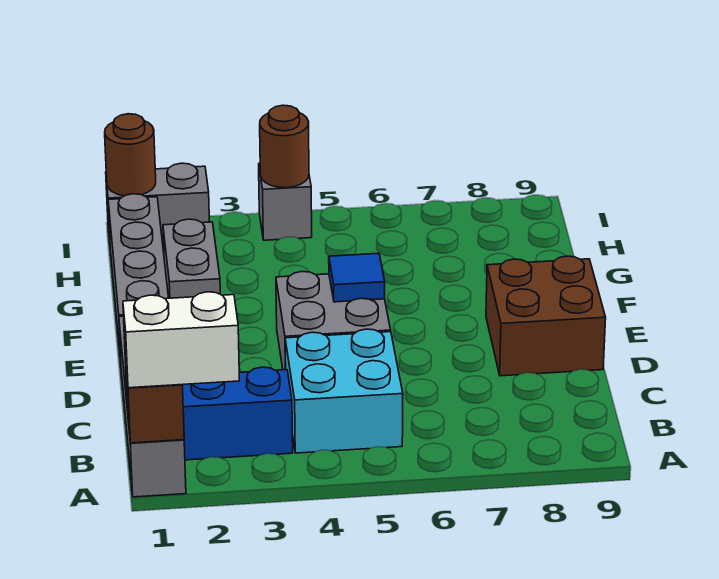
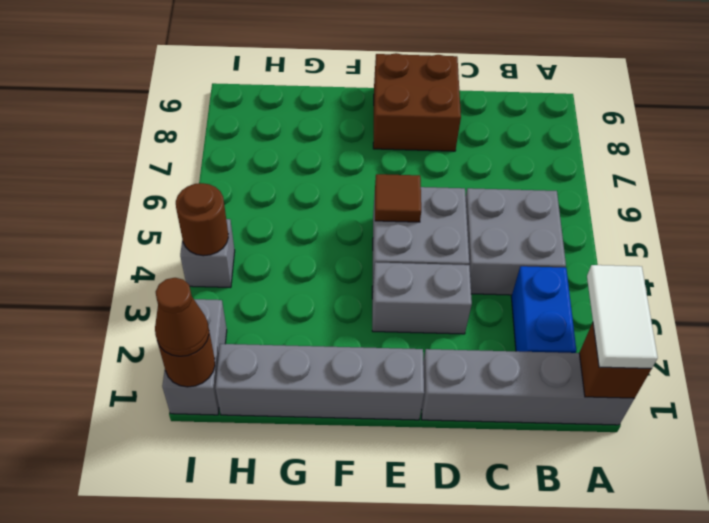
white 1x2 brick [123,292,240,388] -> white 1x2 tile [587,265,658,369]
cyan 2x2 brick [285,329,403,453] -> grey 2x2 brick [466,188,566,295]
blue 1x1 tile [329,253,385,302] -> brown 1x1 tile [375,174,421,222]
grey 1x2 brick [163,219,220,298] -> grey 1x2 brick moved to [372,262,472,334]
none -> brown 1x1 cone [155,278,209,356]

